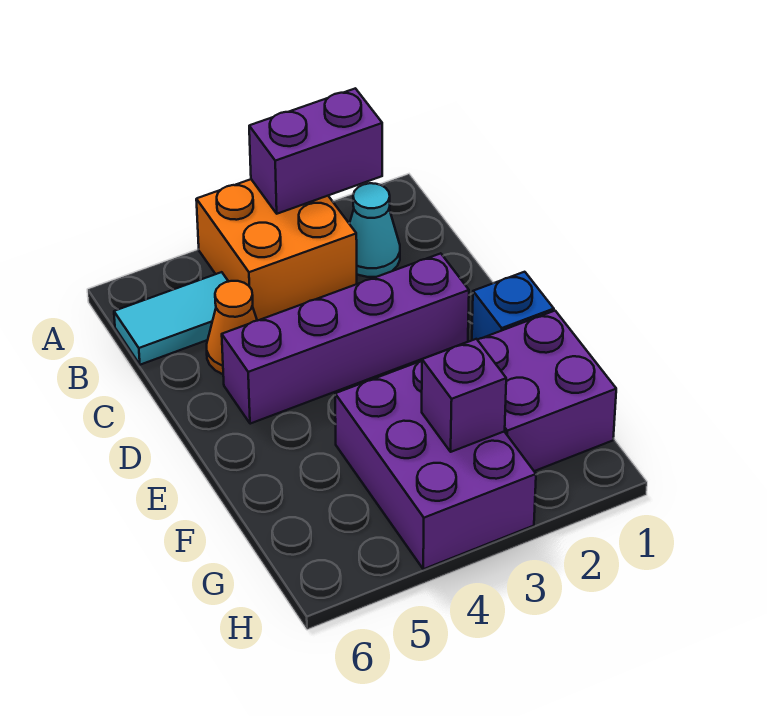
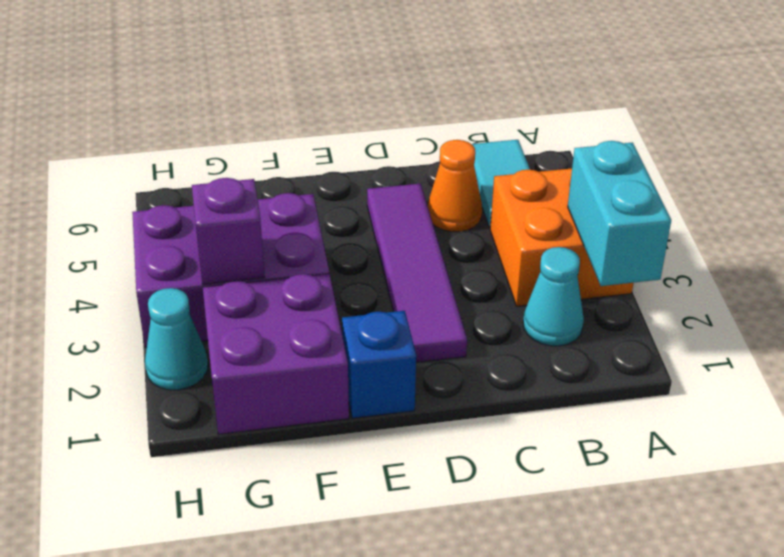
purple 1x2 brick [249,88,382,214] -> cyan 1x2 brick [568,141,671,286]
purple 1x4 brick [222,253,469,424] -> purple 1x4 tile [367,184,467,362]
none -> cyan 1x1 cone [145,288,208,390]

